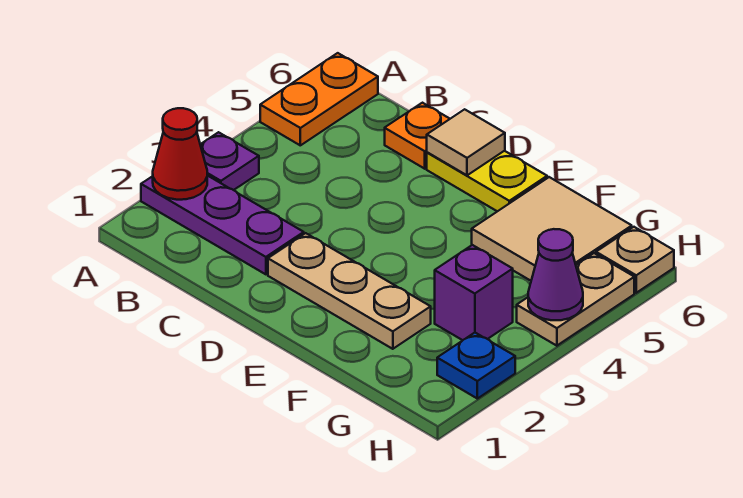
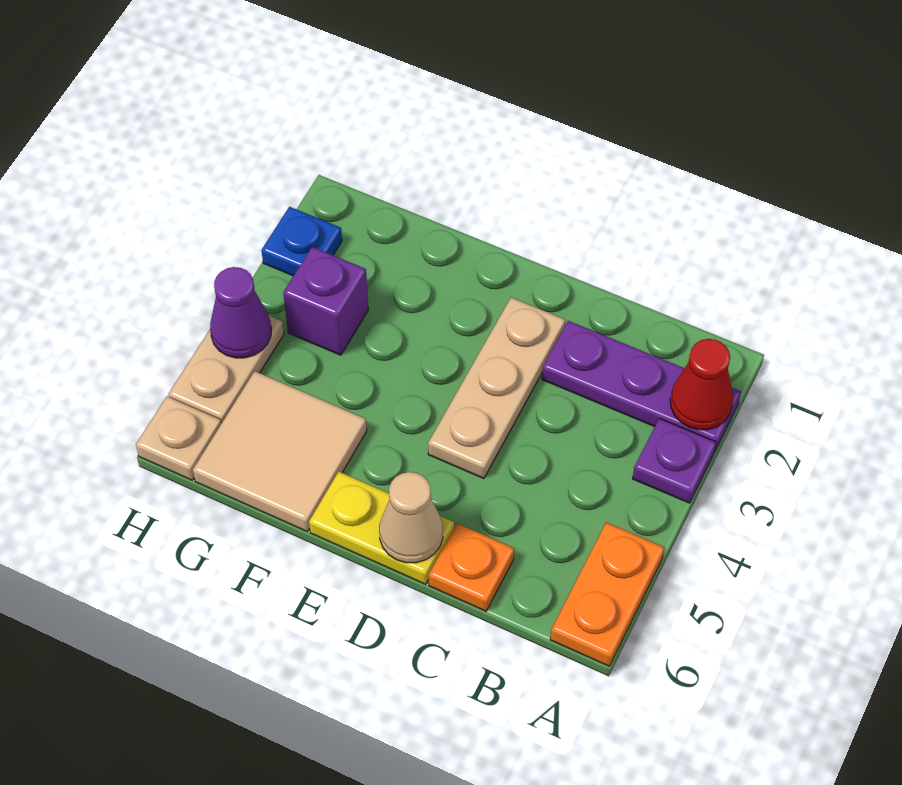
tan 1x3 plate [268,233,431,349] -> tan 1x3 plate turned to [428,297,565,479]
tan 1x1 tile [427,109,505,175] -> tan 1x1 cone [379,472,443,563]

